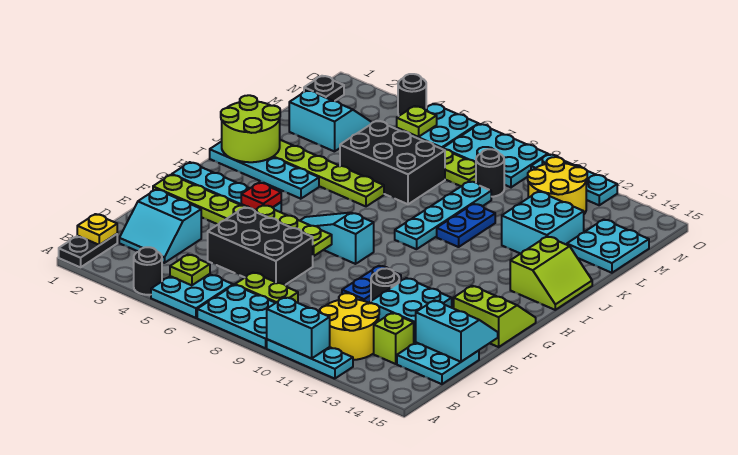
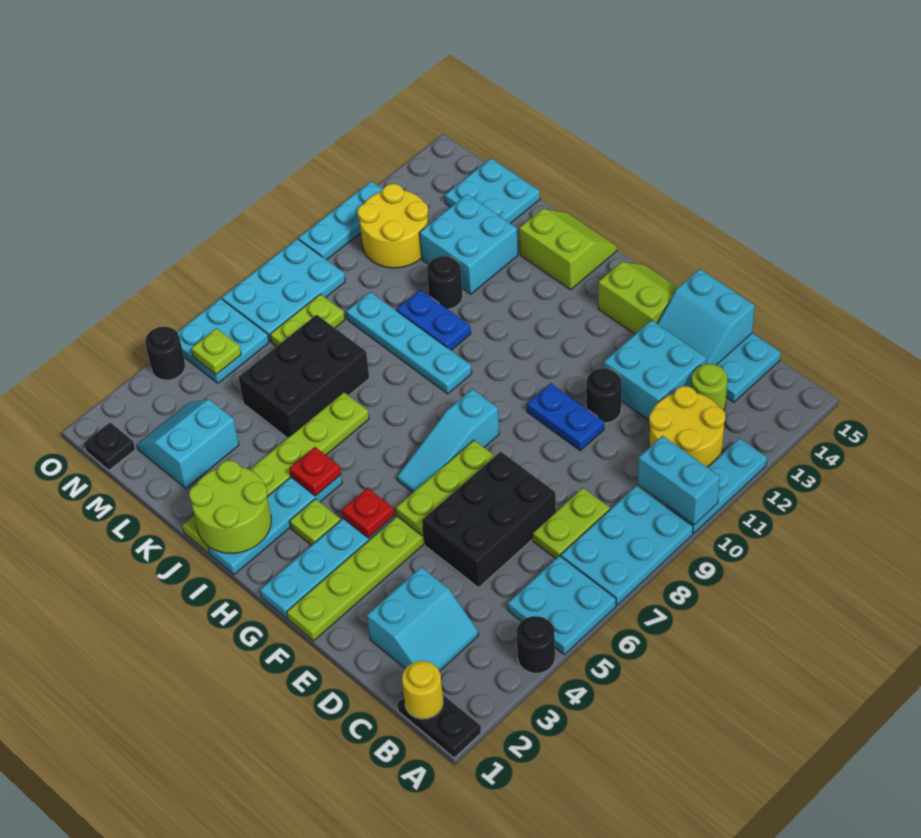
cyan 1x2 brick [267,297,330,359] -> cyan 1x2 brick turned to [638,436,720,525]
yellow 1x1 plate [77,214,117,245] -> yellow 1x1 round brick [402,661,443,719]
lime 1x1 plate [170,255,210,285] -> lime 1x1 plate moved to [290,499,341,545]
lime 1x1 brick [374,313,414,364] -> lime 1x1 round brick [691,364,727,410]
cyan 2x2 slope [416,300,498,362] -> cyan 2x2 slope turned to [657,269,755,365]
lime 2x2 slope [454,286,536,347] -> lime 2x2 slope turned to [598,262,678,334]
none -> red 1x1 plate [289,447,341,496]
black 1x1 round brick [476,149,504,197] -> black 1x1 round brick moved to [427,256,463,309]

